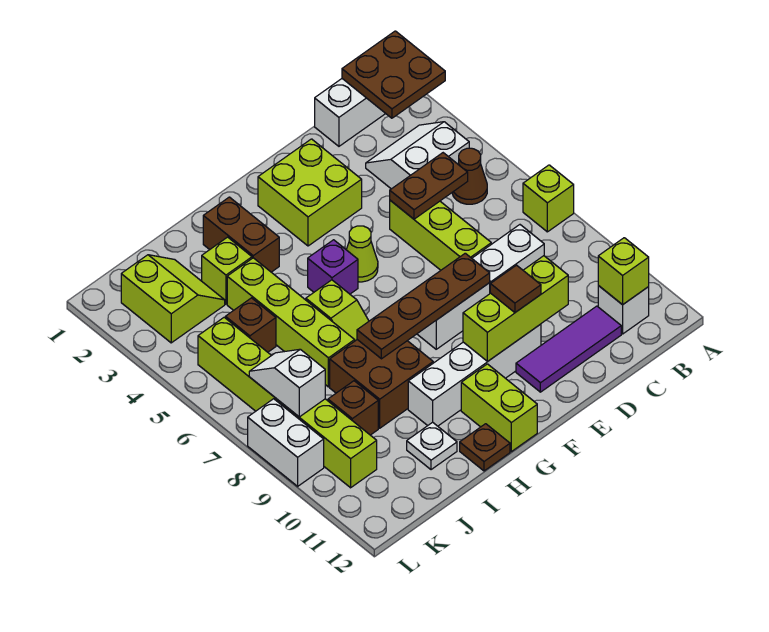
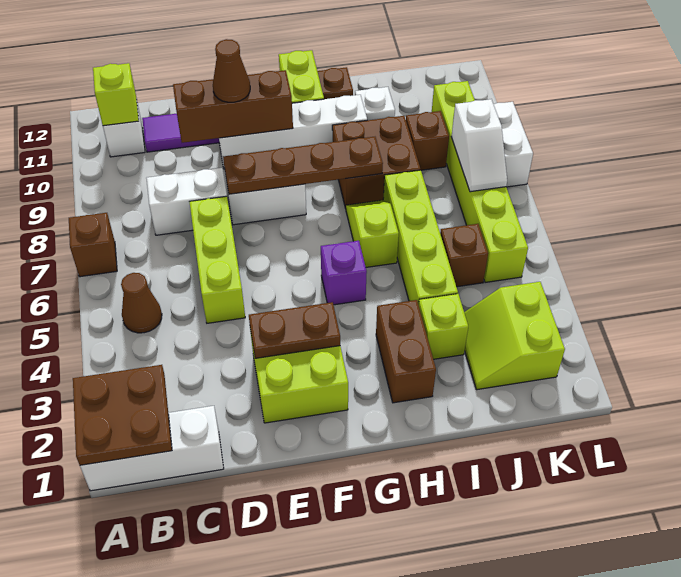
lime 1x1 brick [523,165,574,232] -> brown 1x1 brick [69,213,117,277]
white 2x2 slope [366,122,469,189] -> none
brown 1x2 plate [390,153,468,219] -> brown 1x2 plate moved to [249,302,340,358]
lime 1x3 brick [463,256,568,361] -> brown 1x3 brick [173,70,293,143]
brown 1x1 tile [490,265,541,312] -> brown 1x1 cone [213,39,250,102]
lime 1x1 cone [346,226,378,282] -> none

